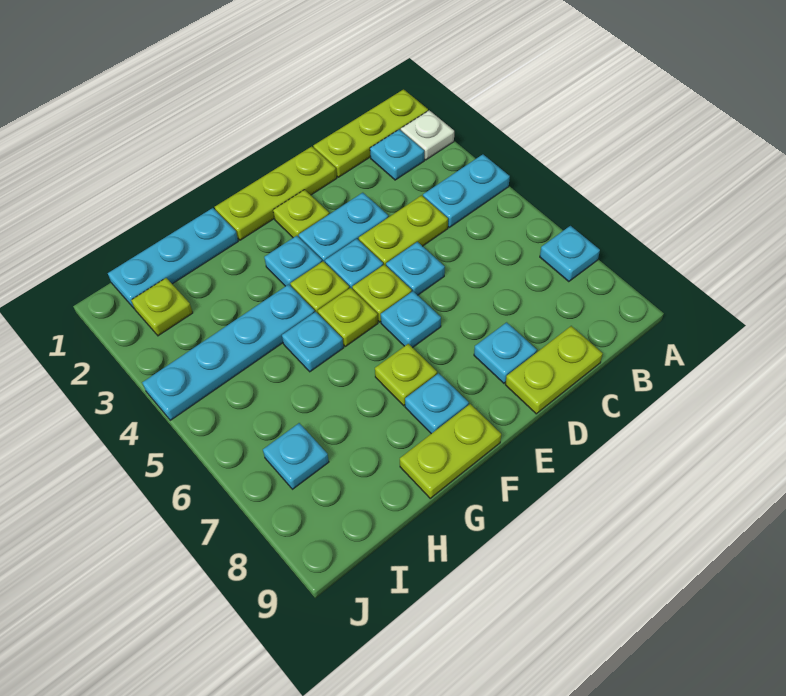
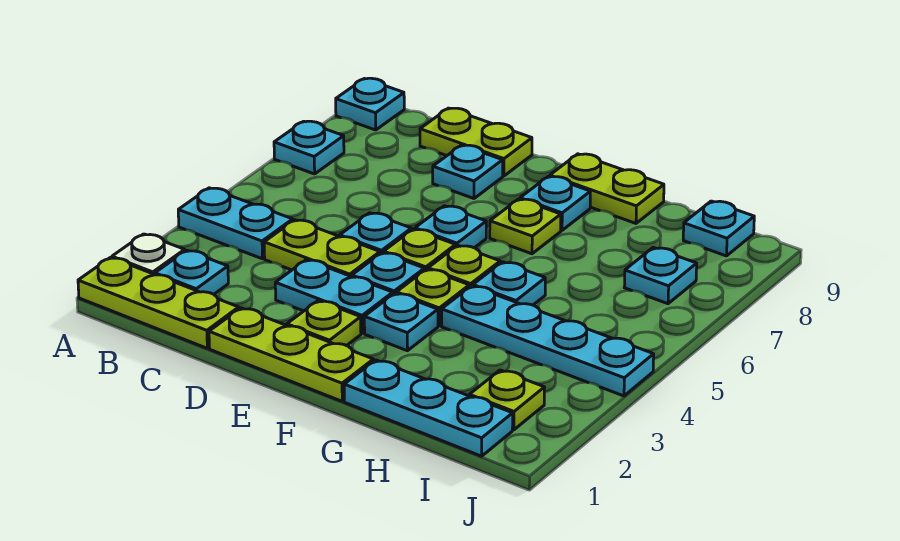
none -> cyan 1x1 plate [336,78,404,130]
none -> cyan 1x1 plate [683,201,754,256]

